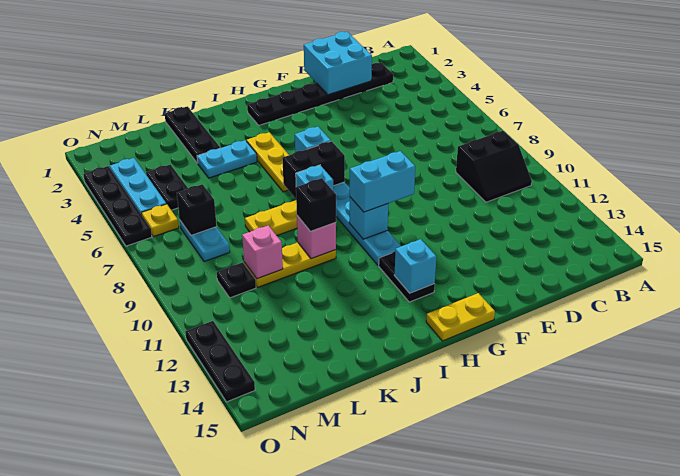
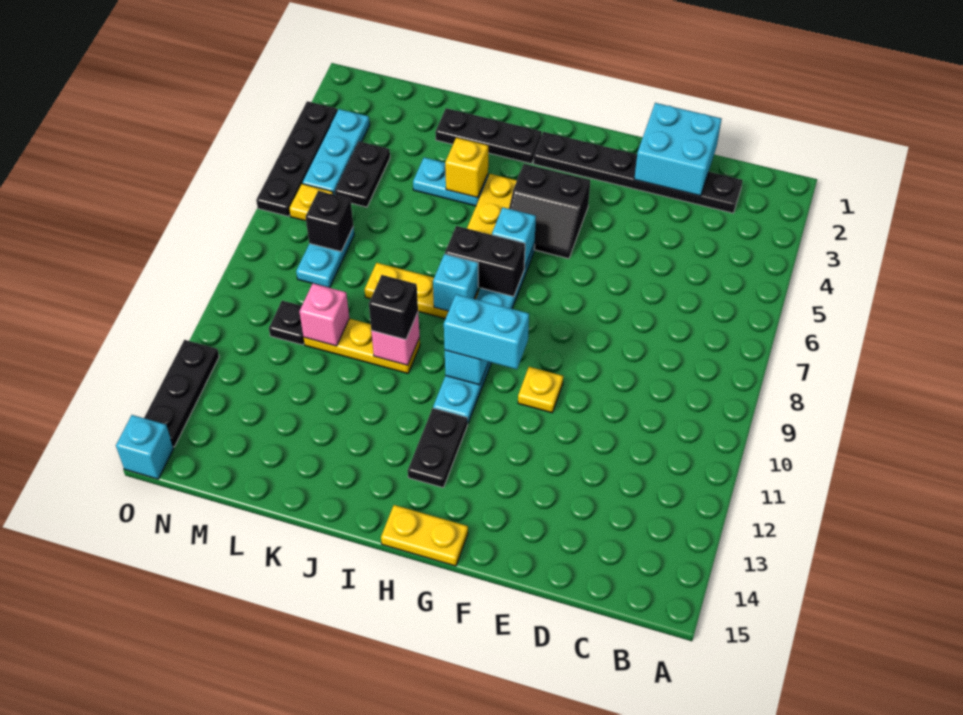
black 2x2 slope [456,131,532,202] -> black 2x2 slope moved to [509,164,590,259]
none -> yellow 1x1 plate [518,367,563,413]
cyan 1x1 brick [394,239,437,293] -> cyan 1x1 brick moved to [116,415,174,479]
none -> yellow 1x1 brick [445,138,488,198]
black 1x3 plate [165,106,220,163] -> black 1x3 plate turned to [435,108,542,164]

